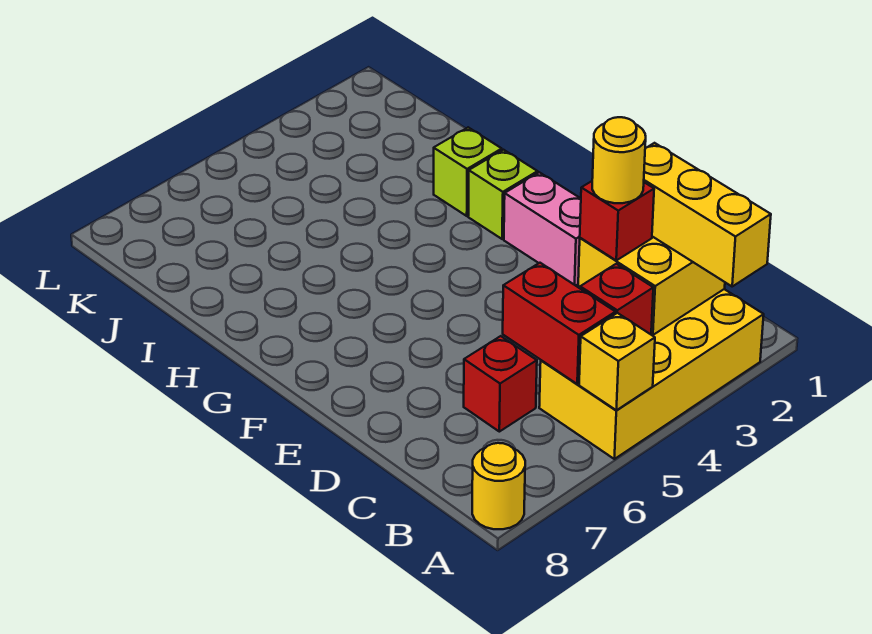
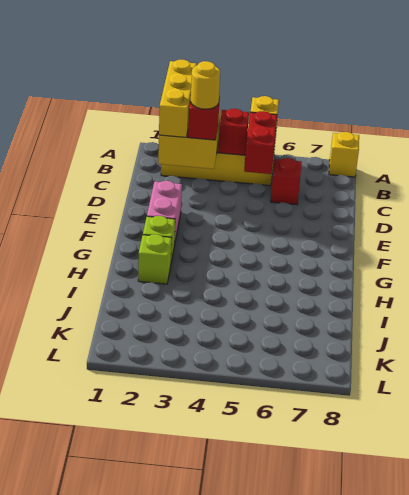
yellow 1x1 round brick [472,443,525,529] -> yellow 1x1 brick [329,132,359,177]

